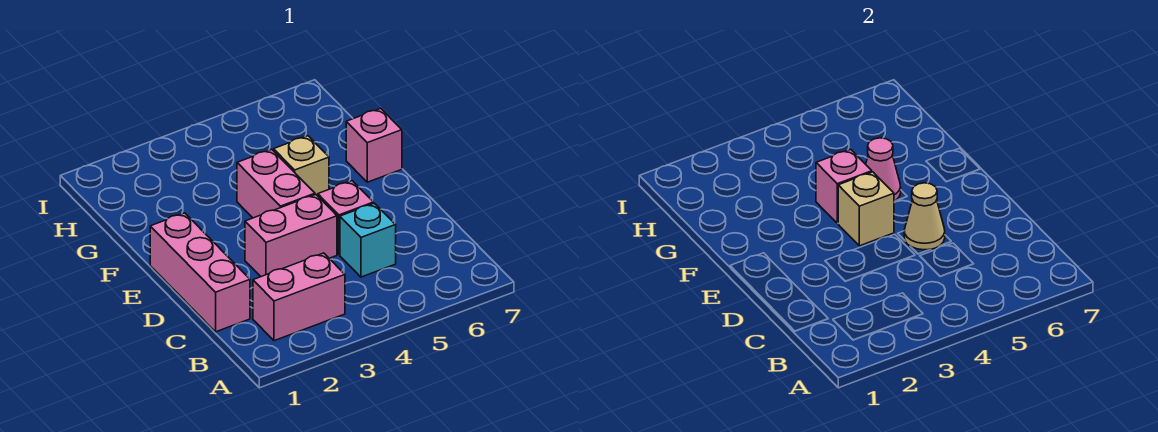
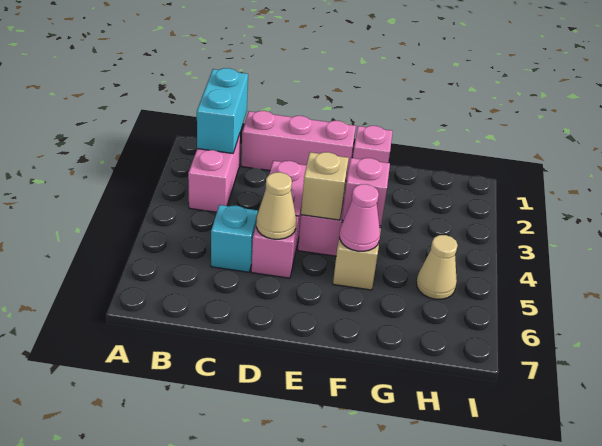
none -> cyan 1x2 brick [197,68,248,153]
pink 1x1 brick [346,108,402,182] -> pink 1x1 brick moved to [353,126,393,163]
none -> tan 1x1 cone [416,235,458,299]

